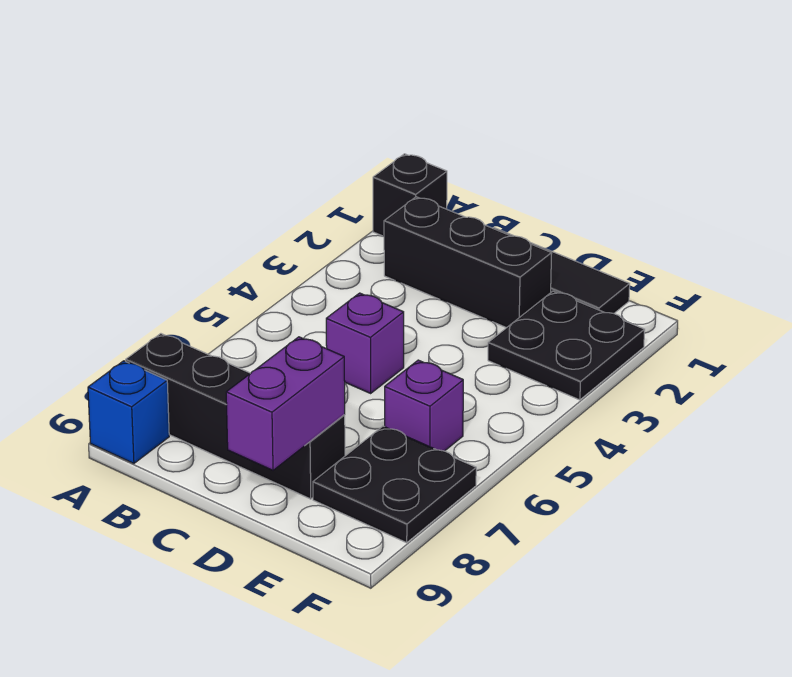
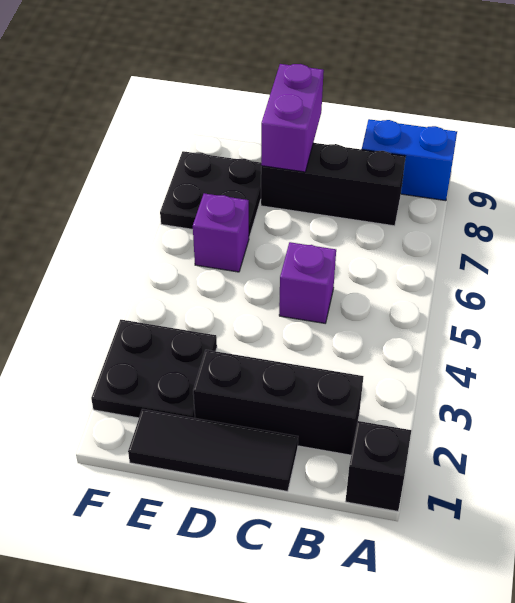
black 1x4 brick [126,334,345,499] -> black 1x3 brick [261,143,406,226]
blue 1x1 brick [88,361,169,464] -> blue 1x2 brick [362,119,457,201]

